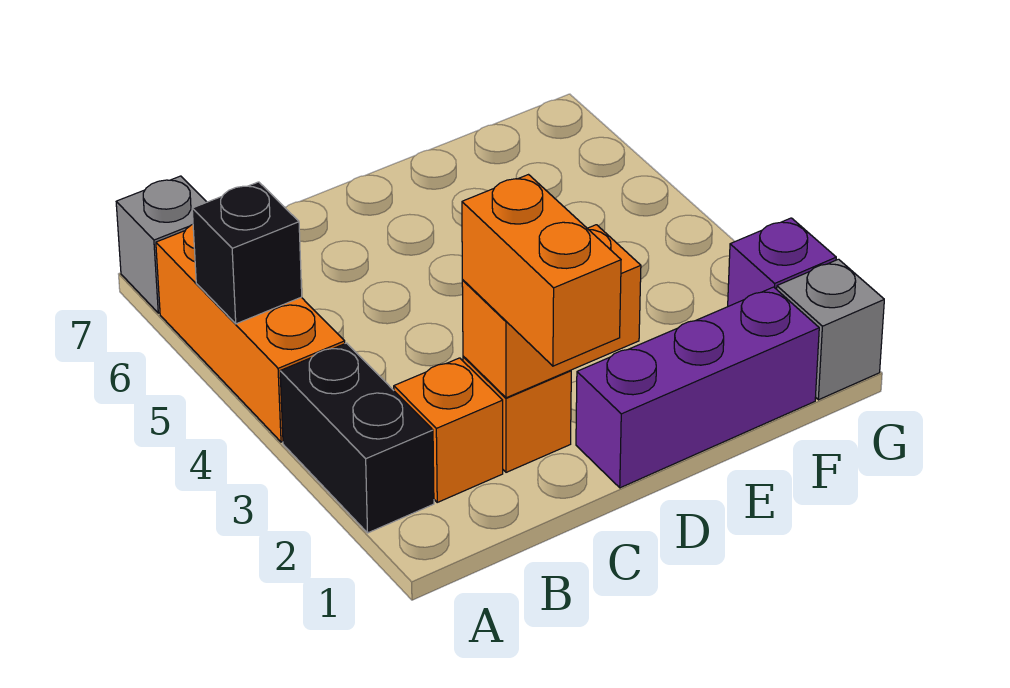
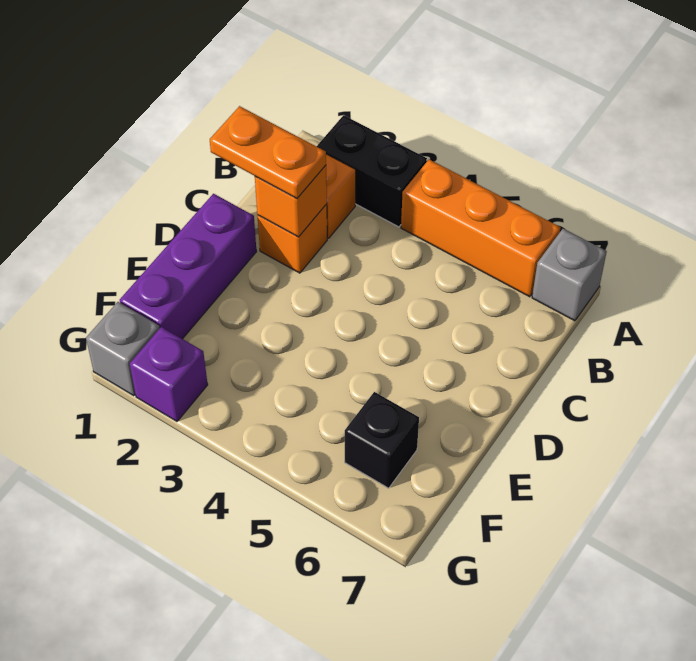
black 1x1 brick [192,182,302,324] -> black 1x1 brick moved to [345,392,419,488]
orange 1x2 brick [462,175,621,366] -> orange 1x2 plate [210,106,326,199]
orange 1x2 brick [462,225,641,398] -> orange 1x1 brick [255,165,327,237]

